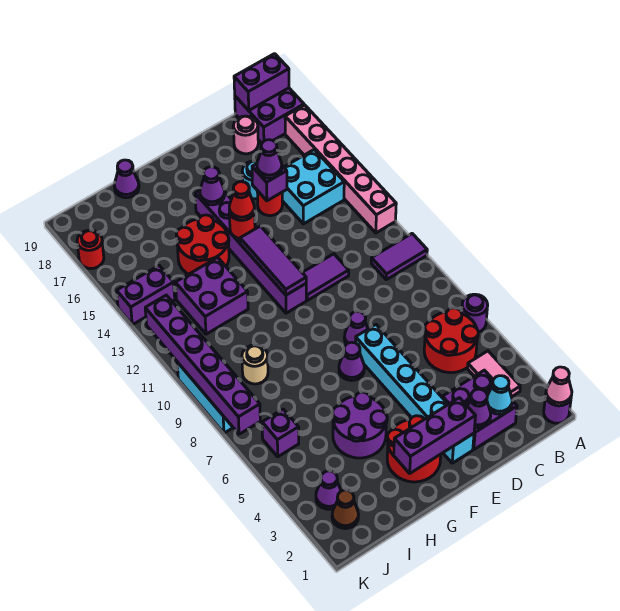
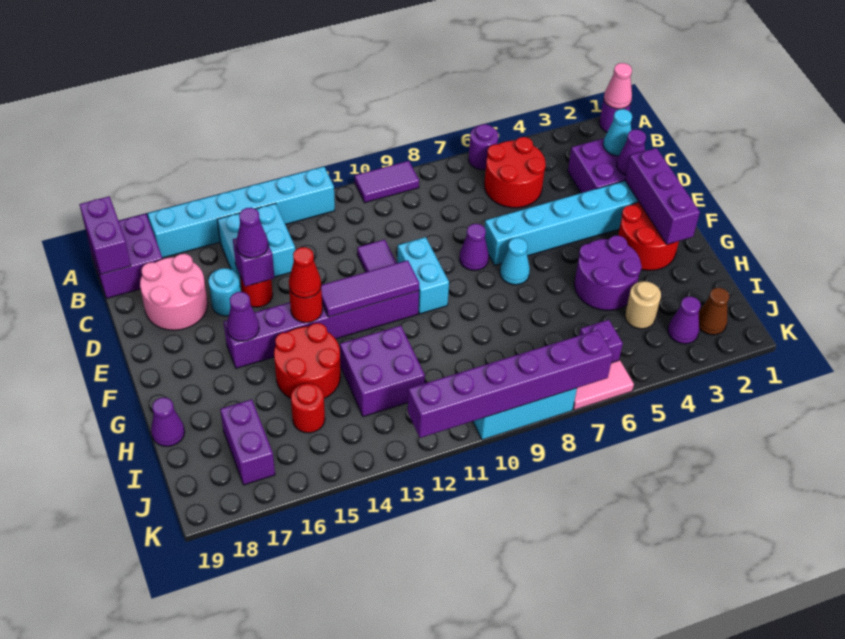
purple 1x2 tile [371,234,427,280] -> purple 1x2 tile turned to [355,161,419,203]
pink 1x6 brick [285,105,396,233] -> cyan 1x6 brick [148,167,335,258]
pink 1x2 tile [468,351,520,397] -> pink 1x2 tile moved to [573,360,634,410]
pink 1x1 round brick [234,116,258,154] -> pink 2x2 round brick [140,254,208,330]
none -> cyan 1x2 brick [397,237,449,314]
purple 1x1 cone [339,342,364,381] -> cyan 1x1 cone [500,238,530,285]
tan 1x1 round brick [242,345,268,384] -> tan 1x1 round brick moved to [625,281,661,329]
purple 1x2 brick [117,266,175,325] -> purple 1x2 brick moved to [220,399,275,485]
red 1x1 round brick [77,230,104,269] -> red 1x1 round brick moved to [291,383,325,433]

